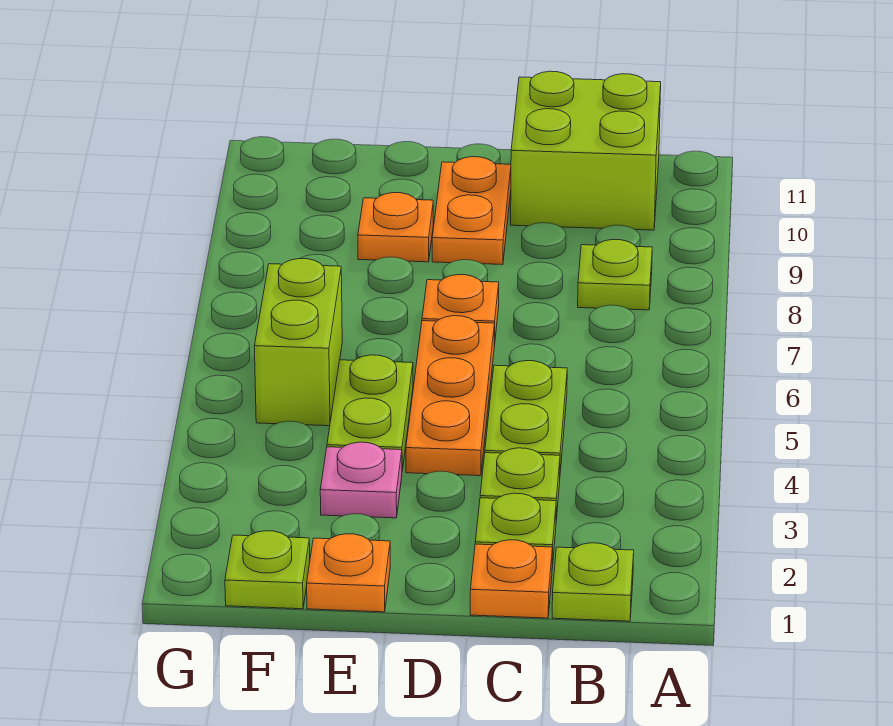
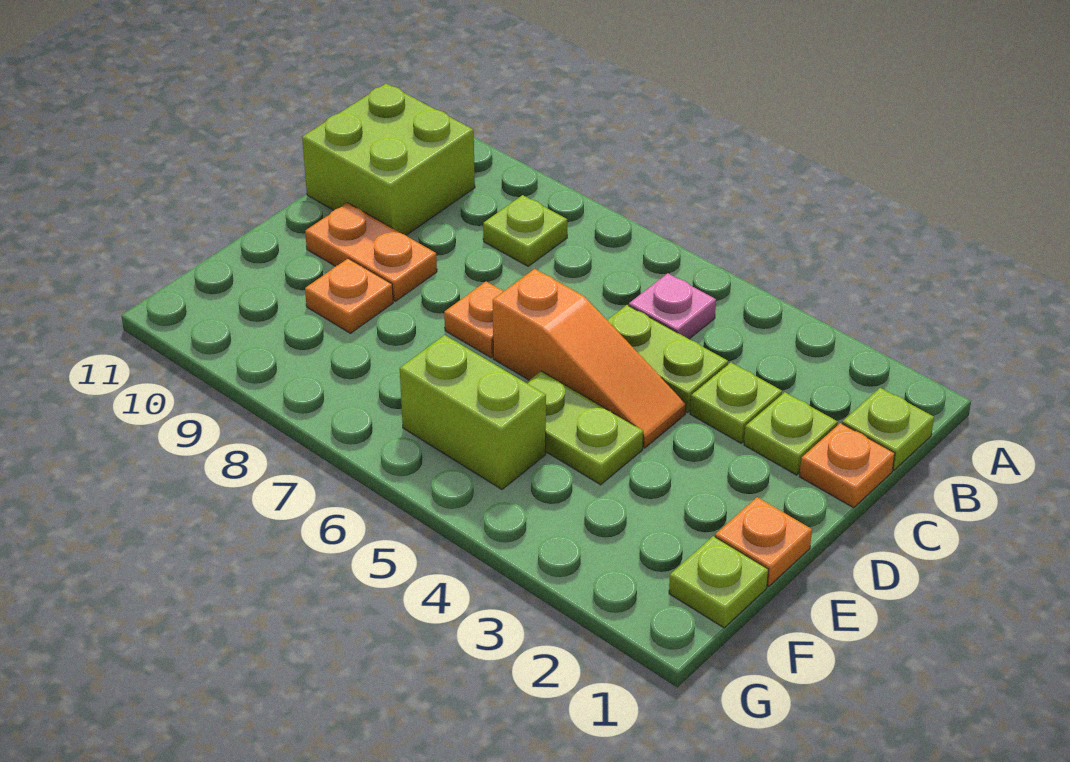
orange 1x3 plate [406,316,494,476] -> orange 1x3 slope [493,269,686,448]
pink 1x1 plate [320,442,402,518] -> pink 1x1 plate moved to [629,273,716,339]

